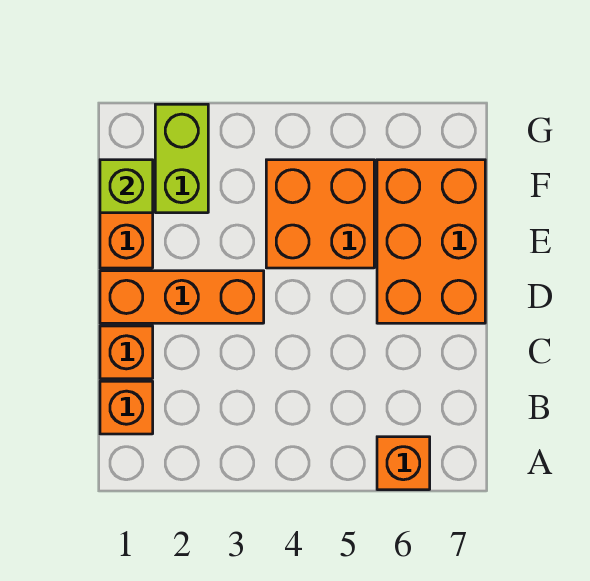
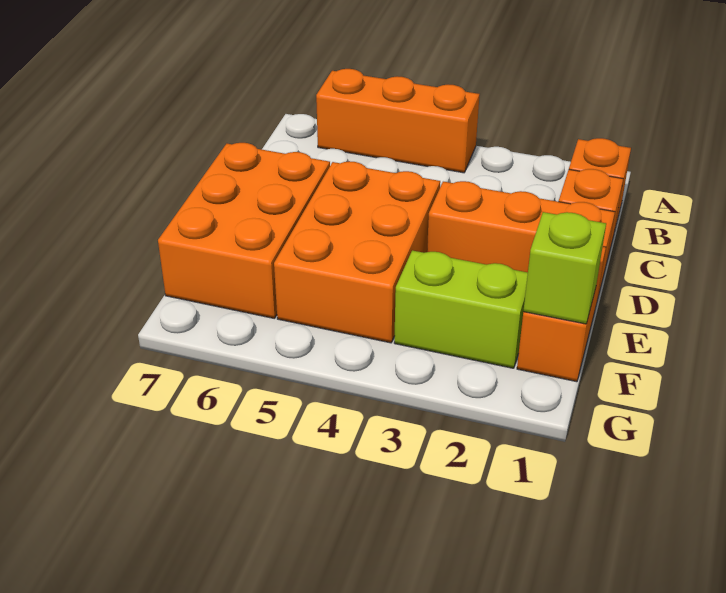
orange 1x1 brick [377,437,430,490] -> orange 1x3 brick [316,69,480,173]
orange 2x2 brick [266,160,374,268] -> orange 2x3 brick [274,161,440,343]
lime 1x2 brick [155,104,208,213] -> lime 1x2 brick turned to [394,250,528,368]

